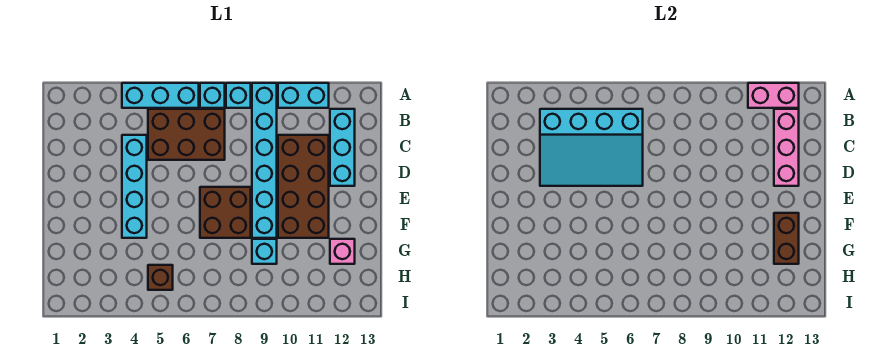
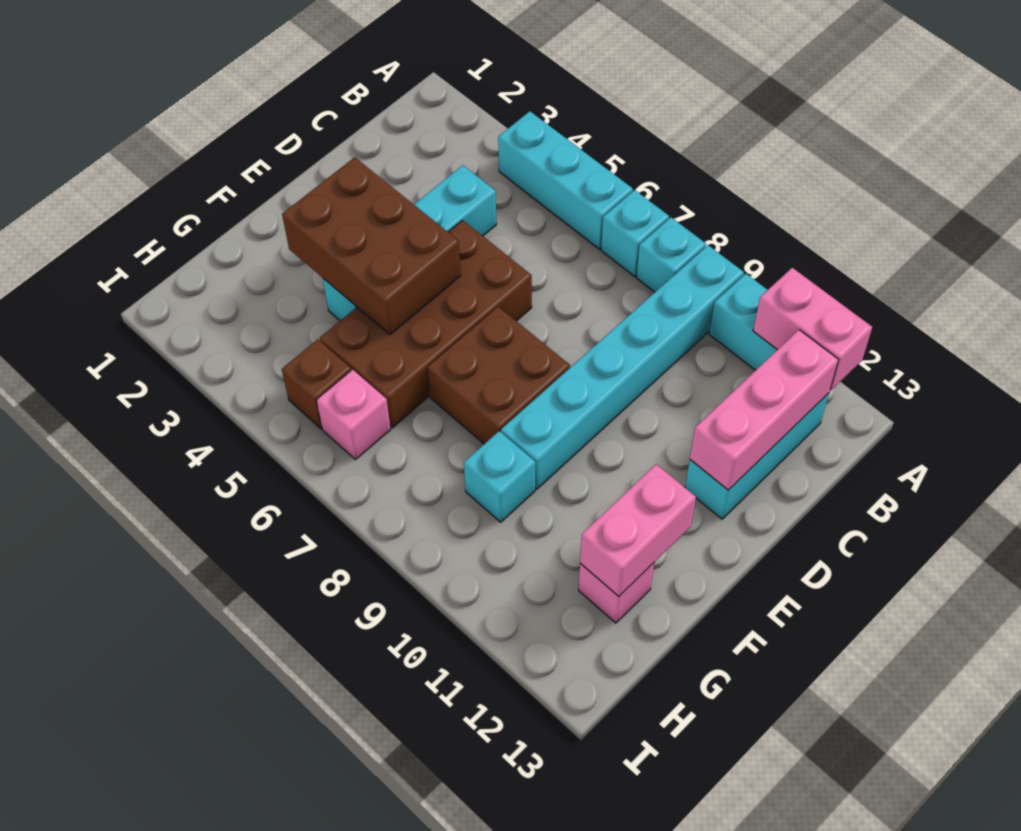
cyan 3x4 slope [540,109,643,186] -> none
brown 2x3 brick [148,109,225,160] -> brown 2x3 brick moved to [282,157,461,335]
brown 2x4 brick [278,135,329,238] -> brown 2x4 brick moved to [320,220,532,428]
brown 1x2 brick [774,213,799,264] -> pink 1x2 brick [580,464,696,596]
none -> pink 1x1 brick [317,370,391,459]

